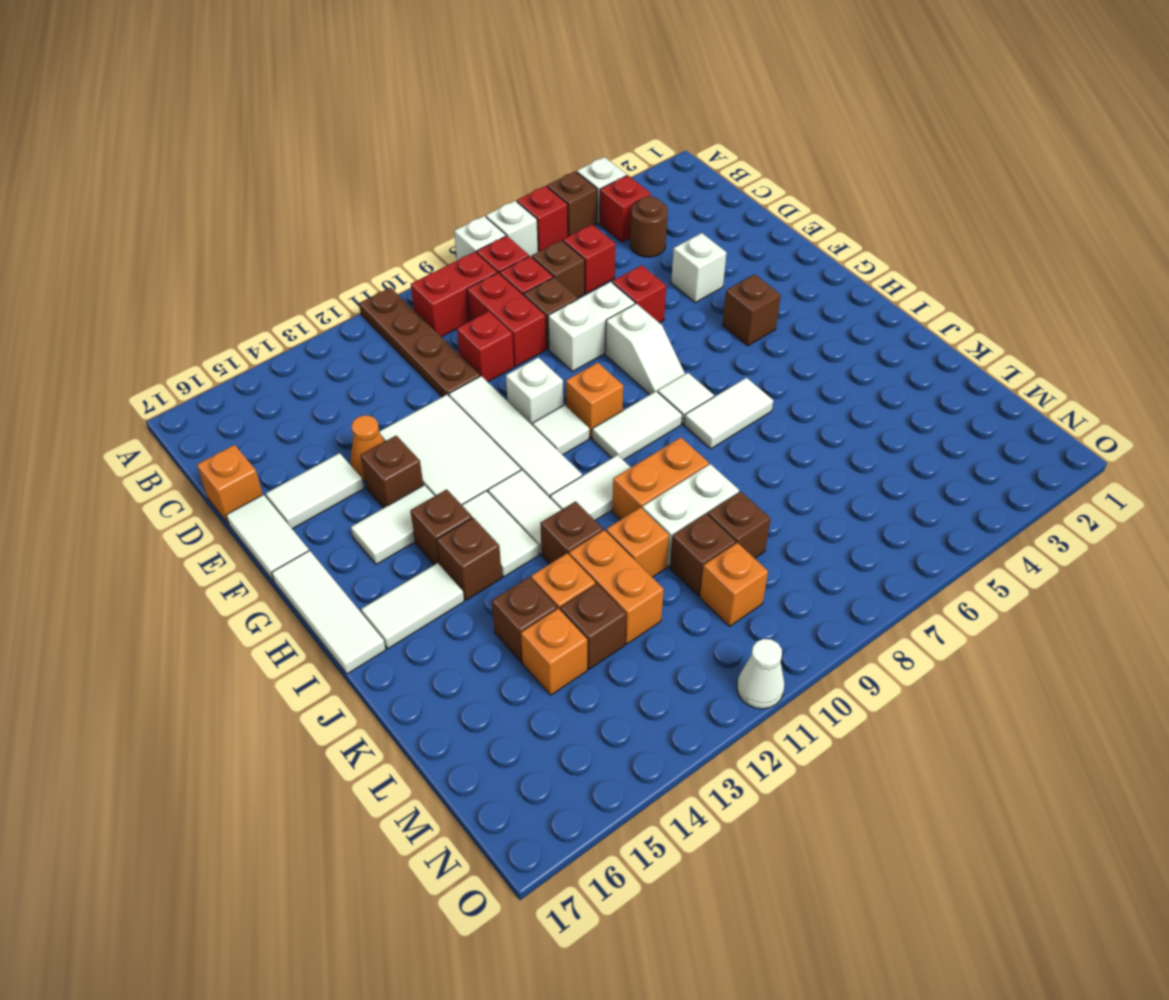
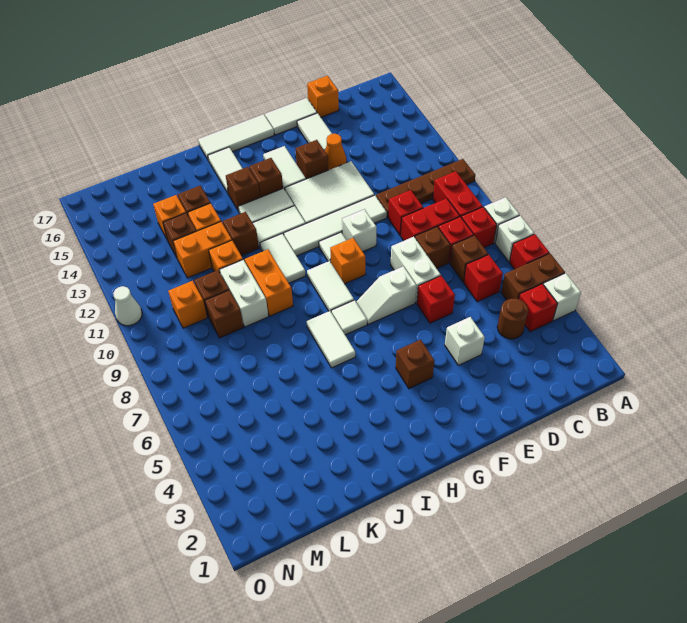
brown 1x1 brick [547,171,597,237] -> brown 1x2 brick [501,253,565,300]

